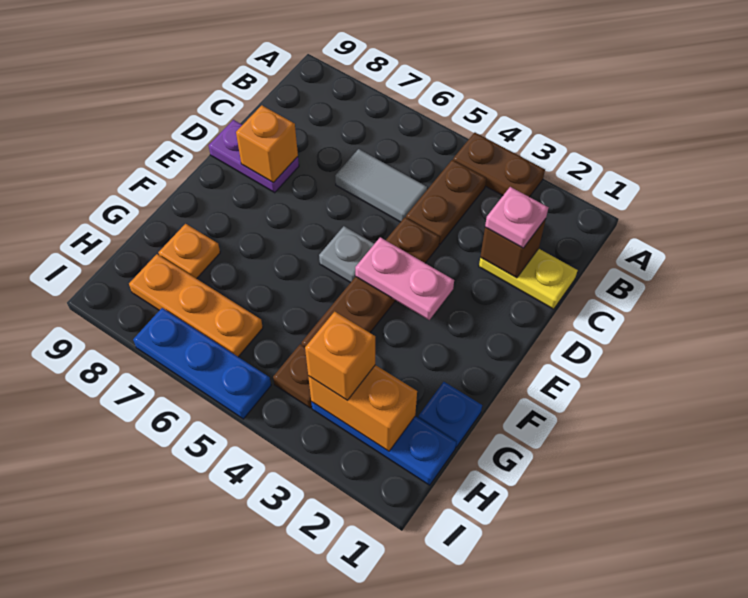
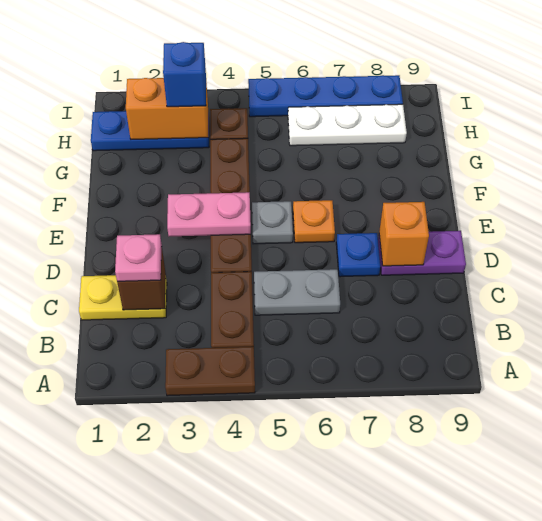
grey 1x2 tile [335,149,427,222] -> grey 1x2 plate [254,269,340,315]
blue 1x1 plate [418,382,482,447] -> blue 1x1 plate moved to [336,233,380,277]
orange 1x1 plate [158,224,220,279] -> orange 1x1 plate moved to [293,200,335,243]
orange 1x1 brick [305,312,375,401] -> blue 1x1 brick [163,42,206,107]
orange 1x3 plate [129,254,263,357] -> white 1x3 plate [288,104,407,146]
blue 1x3 plate [133,308,271,419] -> blue 1x4 plate [248,75,403,117]

